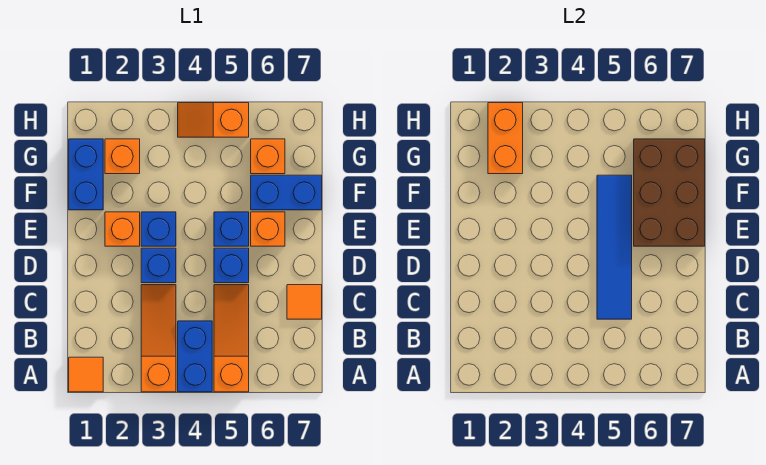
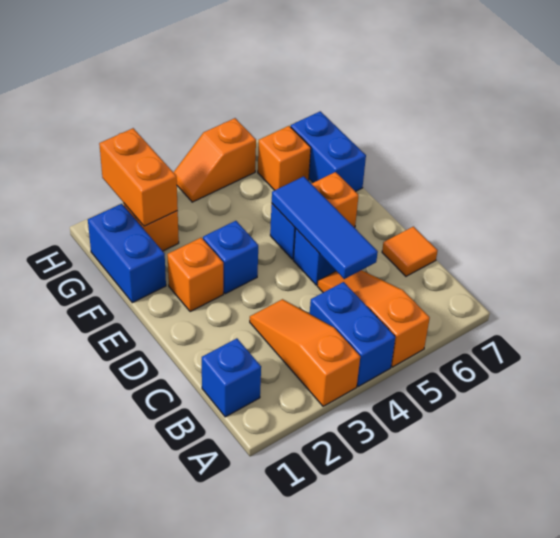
orange 1x1 tile [69,357,103,392] -> none
blue 1x4 tile [597,175,632,319] -> blue 1x3 tile [272,176,378,279]
blue 1x1 brick [141,248,176,283] -> blue 1x1 brick moved to [202,338,261,417]
brown 2x3 brick [634,139,705,246] -> none
blue 1x2 brick [251,175,322,210] -> blue 1x2 brick turned to [291,111,366,192]

